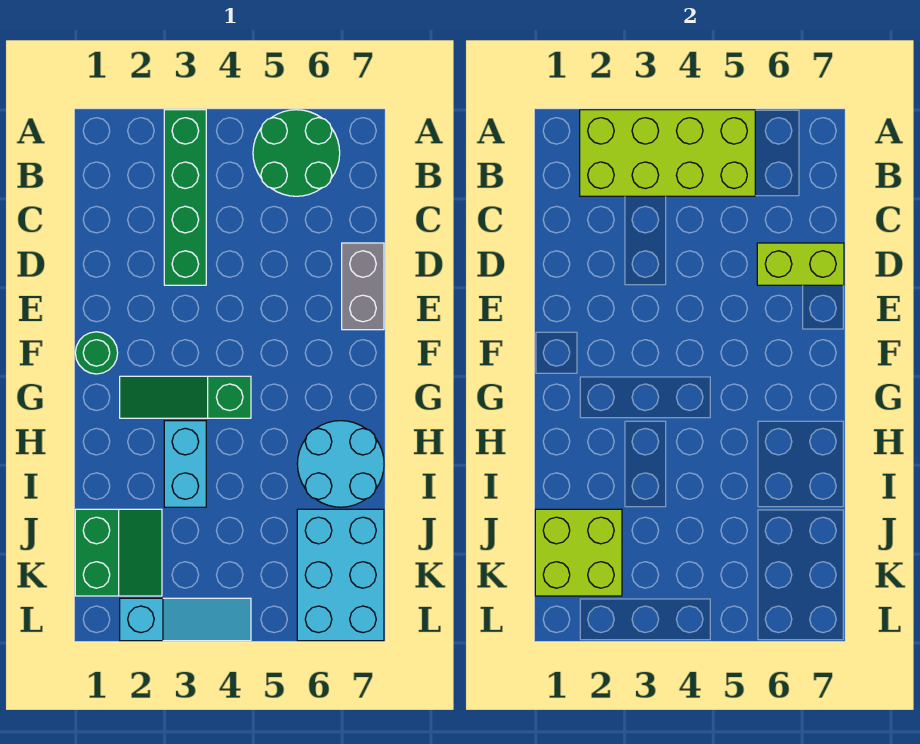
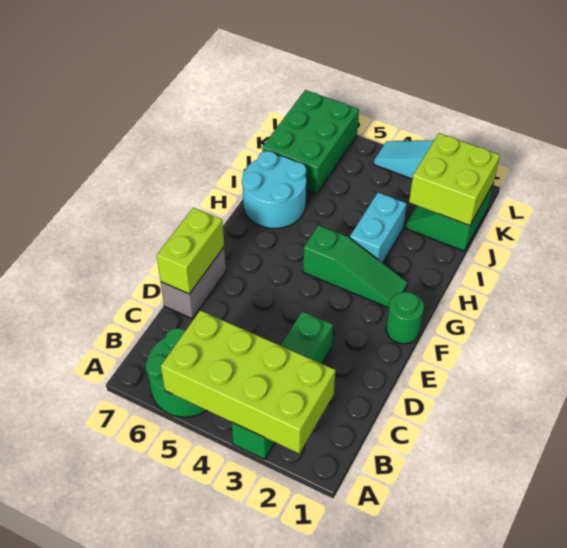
lime 1x2 brick [757,243,844,285] -> lime 1x2 brick turned to [157,208,224,294]
cyan 2x3 brick [297,509,384,641] -> green 2x3 brick [262,90,359,194]

